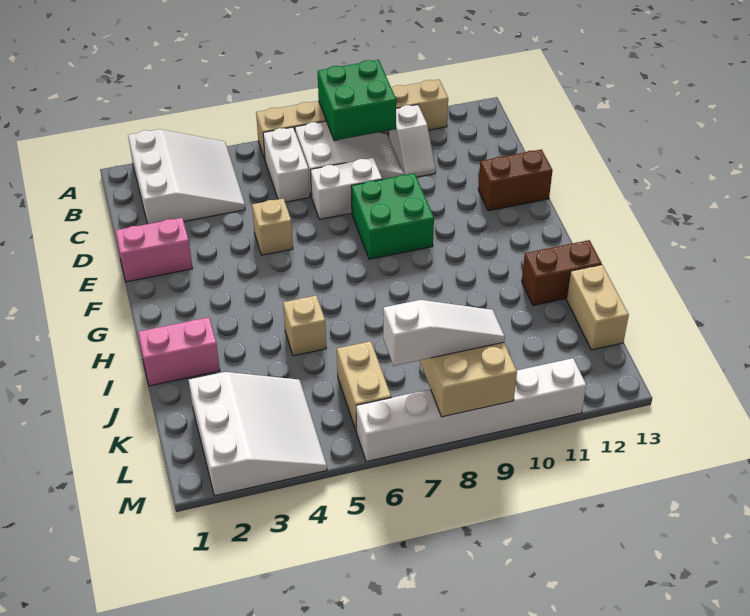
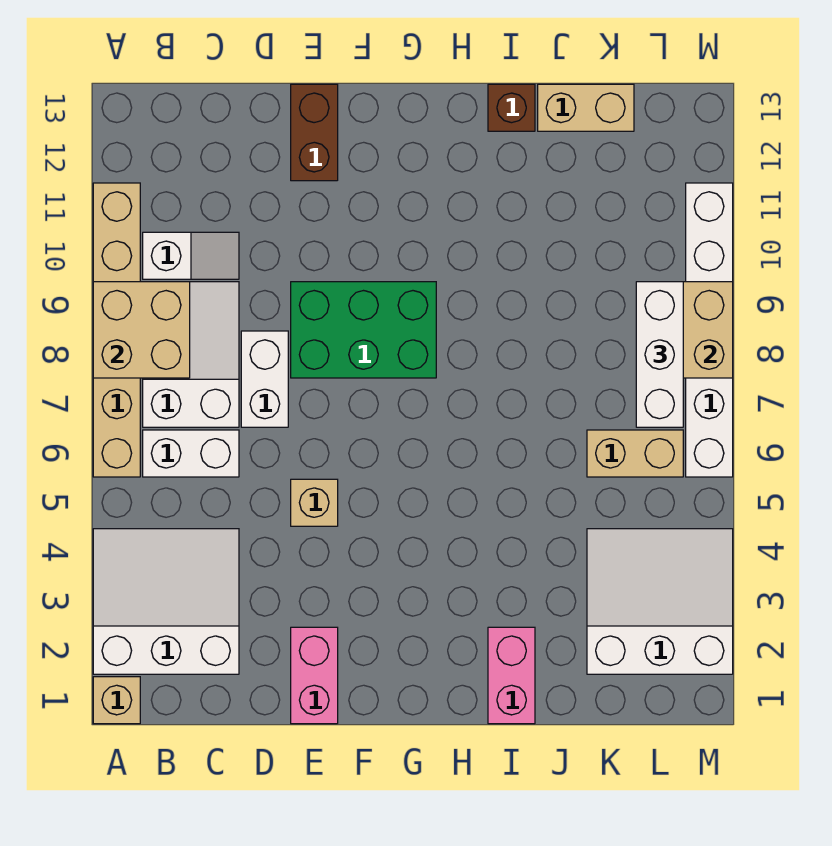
green 2x2 brick [318,60,396,141] -> tan 2x2 brick [93,282,190,378]
green 2x2 brick [351,173,434,259] -> green 2x3 brick [291,282,436,378]
tan 1x1 brick [283,295,326,356] -> tan 1x1 brick moved to [93,677,140,724]
brown 1x2 brick [522,240,602,305] -> brown 1x1 brick [488,84,535,131]
white 1x3 slope [383,300,505,366] -> white 1x3 brick [636,282,683,427]

